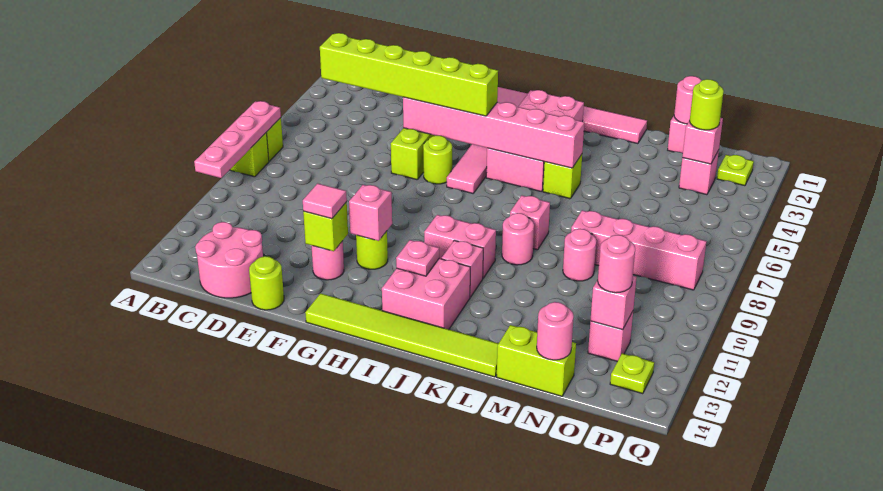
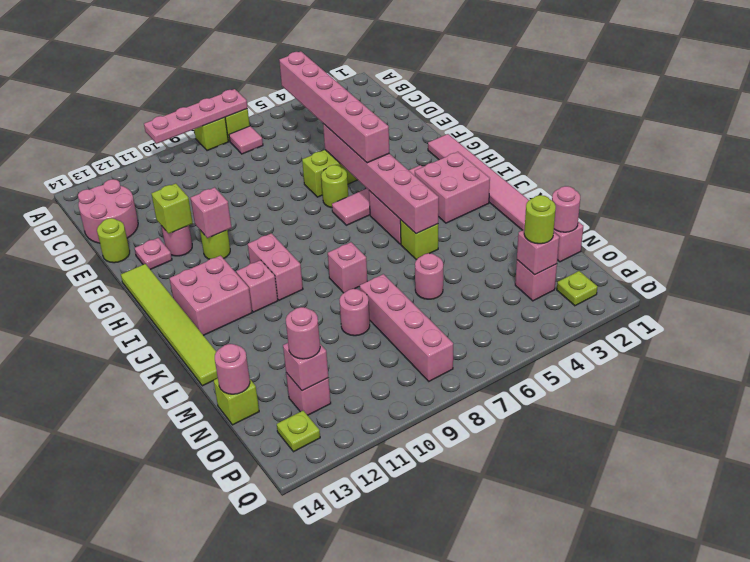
lime 1x6 brick [320,33,498,116] -> pink 1x6 brick [279,51,389,163]
pink 1x1 tile [303,183,347,219] -> pink 1x1 tile moved to [229,126,263,154]
pink 1x1 plate [396,240,439,276] -> pink 1x1 plate moved to [134,238,172,270]
pink 1x1 round brick [502,213,534,265] -> pink 1x1 round brick moved to [415,253,443,299]
lime 1x2 brick [497,325,576,396] -> lime 1x1 brick [214,378,259,425]

